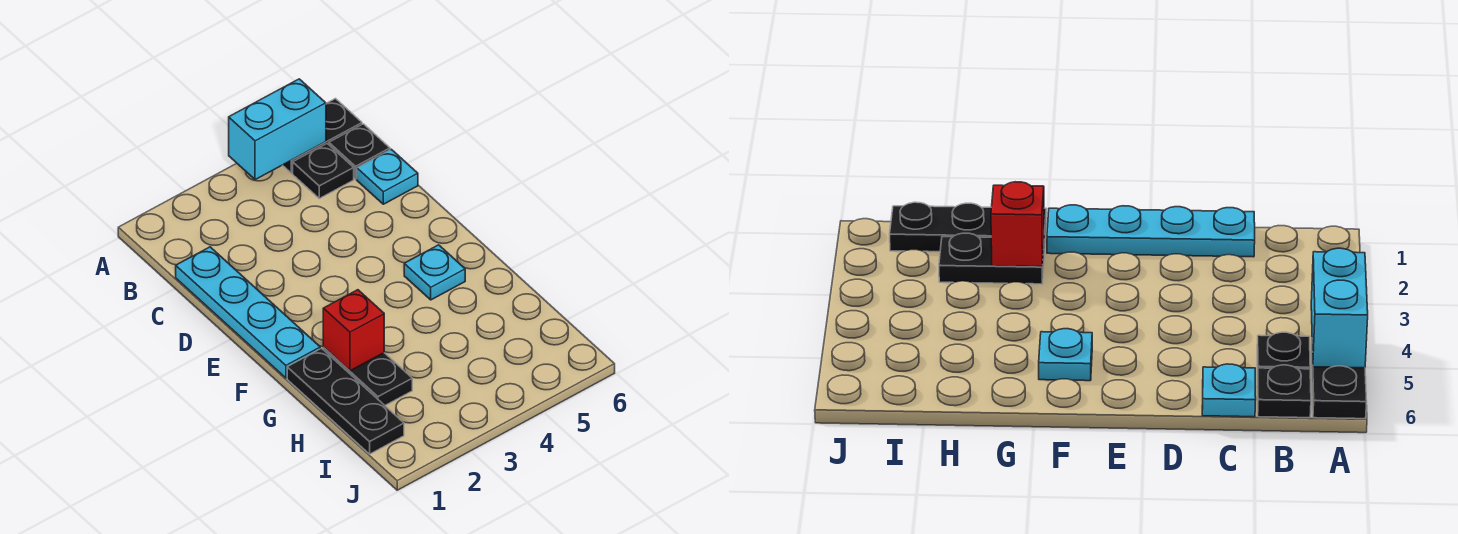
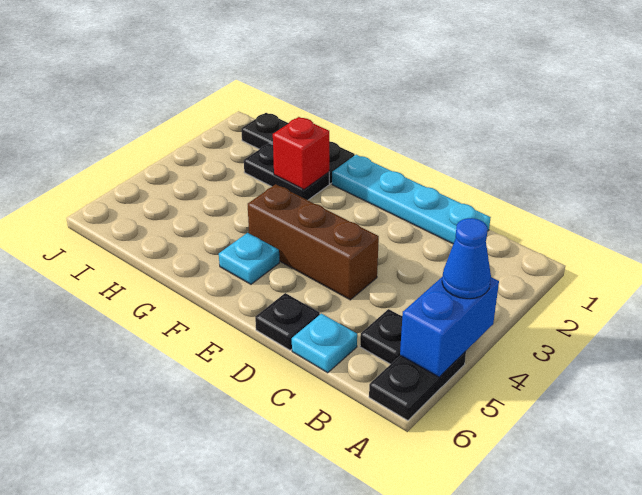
cyan 1x2 brick [229,79,326,180] -> blue 1x2 brick [400,277,499,377]
none -> blue 1x1 cone [442,218,491,299]
black 1x1 plate [329,124,390,179] -> black 1x1 plate moved to [255,293,320,350]
none -> brown 1x3 brick [248,184,379,300]

